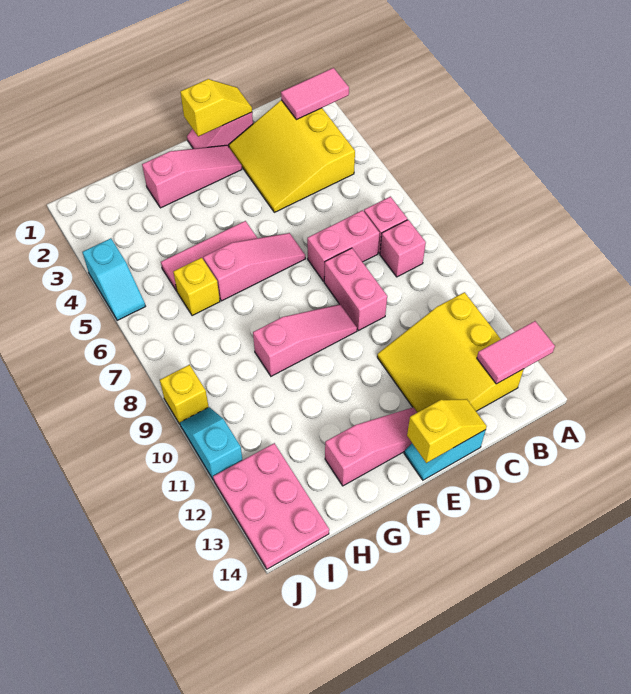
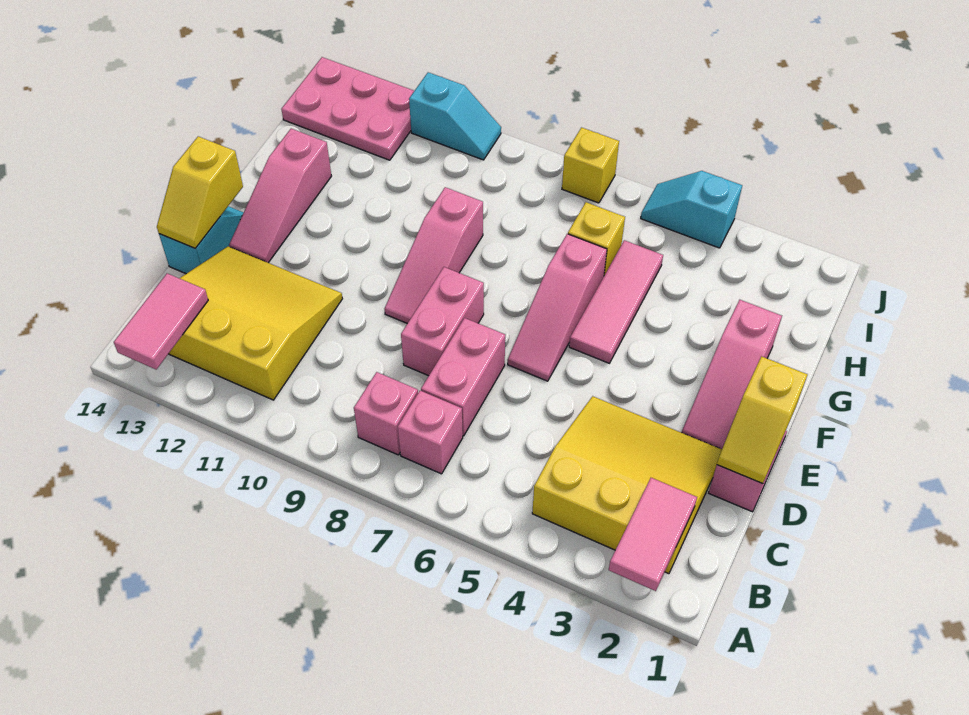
pink 1x2 brick [324,248,387,331] -> pink 1x2 brick turned to [401,267,484,376]
yellow 1x1 brick [160,365,209,424] -> yellow 1x1 brick moved to [562,128,619,203]

